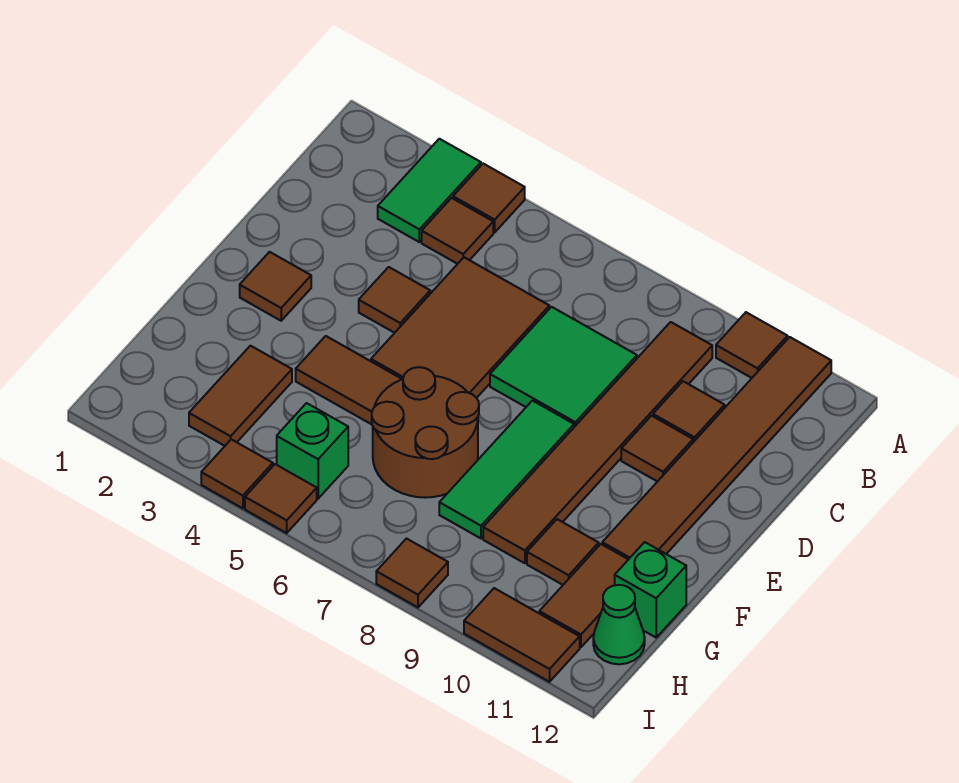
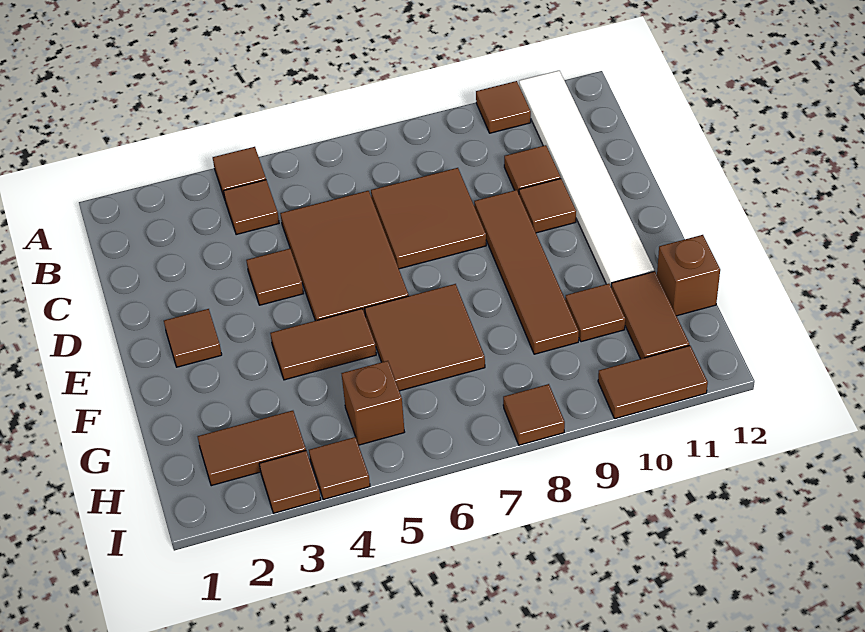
green 1x2 tile [378,139,481,242] -> none
brown 1x6 tile [602,337,831,559] -> white 1x6 tile [519,71,654,286]
brown 1x6 tile [483,322,712,563] -> brown 1x4 tile [474,190,579,354]
green 2x2 tile [490,307,637,427] -> brown 2x2 tile [371,168,486,269]
green 1x3 tile [439,401,574,538] -> none
brown 2x2 round brick [372,367,479,498] -> brown 2x2 tile [365,284,485,391]
brown 1x2 tile [189,346,292,446] -> brown 1x2 tile turned to [198,411,306,486]
green 1x1 brick [615,542,686,637] -> brown 1x1 brick [657,235,720,316]
green 1x1 brick [277,403,348,499] -> brown 1x1 brick [341,361,404,445]
green 1x1 cone [593,585,645,664] -> none
brown 1x1 tile [245,464,317,533] -> brown 1x1 tile moved to [259,451,321,513]

